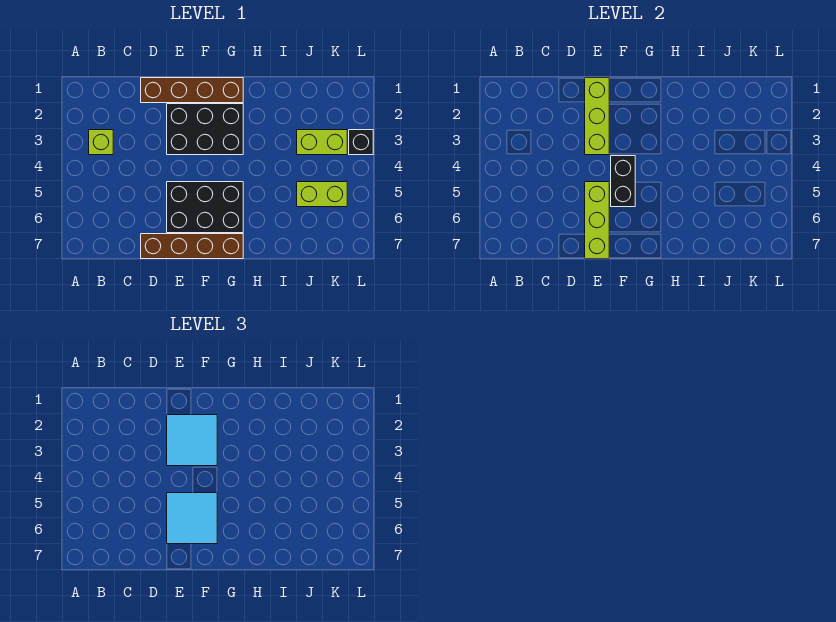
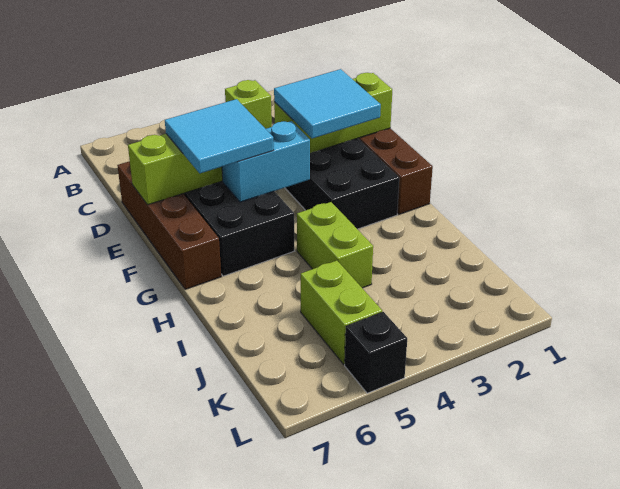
black 1x2 brick [611,156,635,207] -> cyan 1x2 brick [222,121,310,202]
lime 1x2 brick [297,130,347,155] -> lime 1x2 brick moved to [297,202,373,288]
black 1x1 brick [349,130,373,155] -> black 1x1 brick moved to [345,312,407,393]

